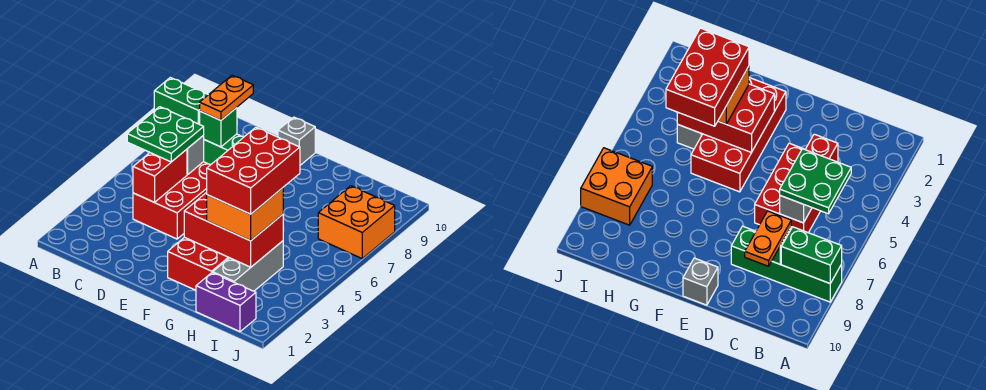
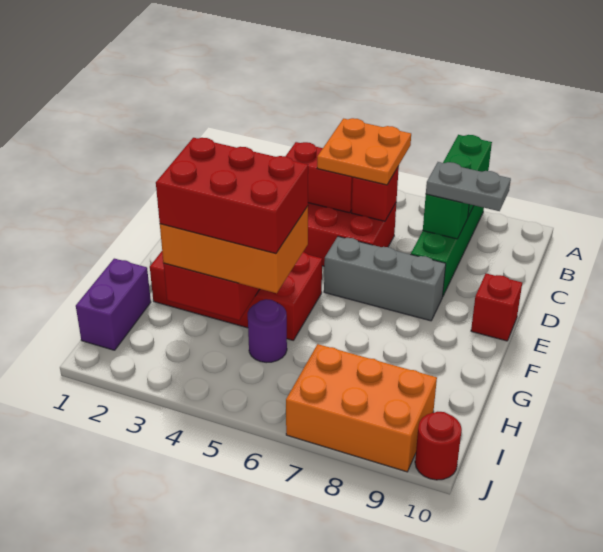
green 2x2 plate [127,107,204,162] -> orange 2x2 plate [317,118,411,185]
grey 1x1 brick [187,136,204,174] -> red 1x1 brick [352,166,399,221]
orange 1x2 plate [200,75,253,120] -> grey 1x2 plate [426,162,511,211]
grey 1x1 brick [278,117,315,165] -> red 1x1 brick [471,273,522,341]
orange 2x2 brick [207,188,283,241] -> orange 2x3 brick [160,206,308,293]
grey 1x3 brick [213,241,283,291] -> grey 1x3 brick moved to [324,236,446,321]
none -> purple 1x1 round brick [248,299,287,363]
orange 2x2 brick [318,186,395,258] -> orange 2x3 brick [286,344,437,472]
none -> red 1x1 round brick [415,412,462,480]

